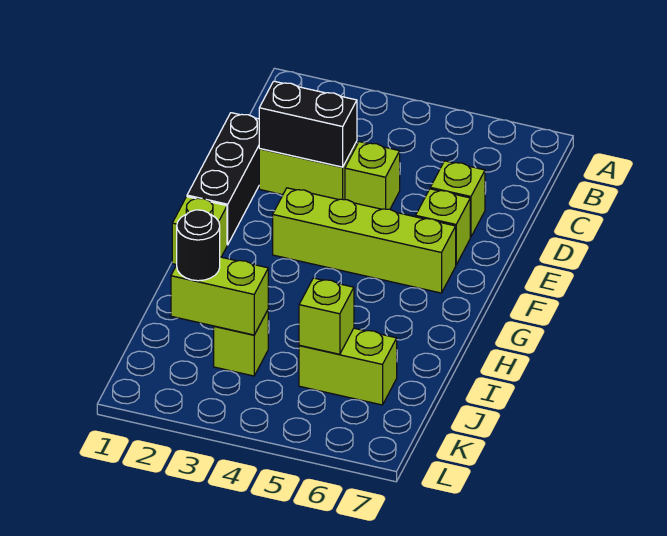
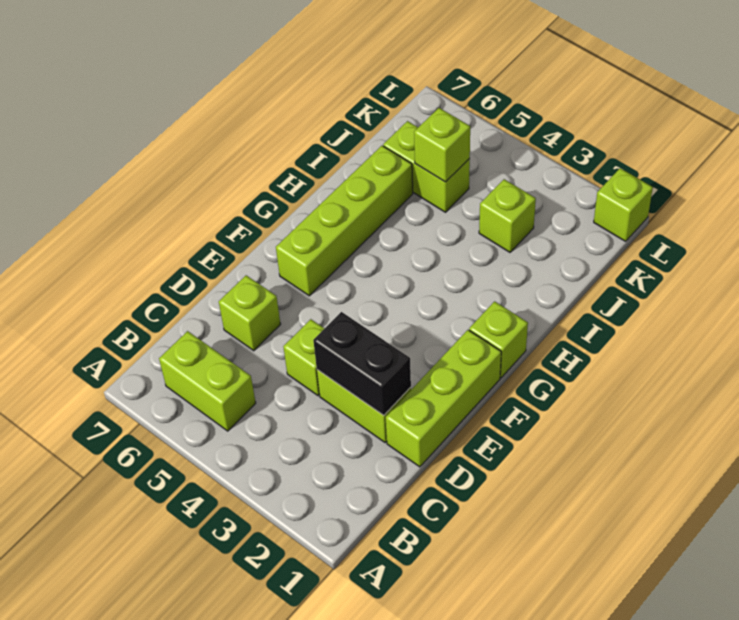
black 1x3 brick [187,113,260,245] -> lime 1x3 brick [386,330,501,467]
lime 1x1 brick [416,189,470,265] -> lime 1x1 brick moved to [594,168,653,241]
lime 1x4 brick [273,188,456,293] -> lime 1x4 brick turned to [276,146,413,296]
lime 1x2 brick [171,257,268,335] -> lime 1x2 brick moved to [159,331,256,431]
black 1x1 round brick [177,210,220,281] -> none

